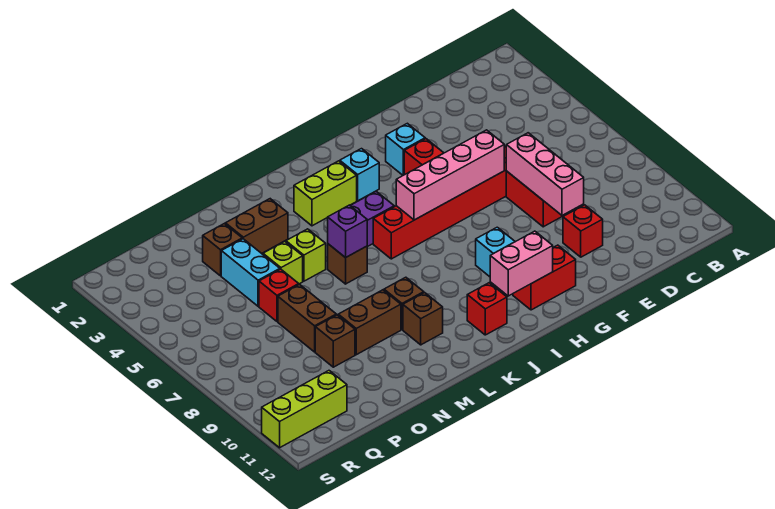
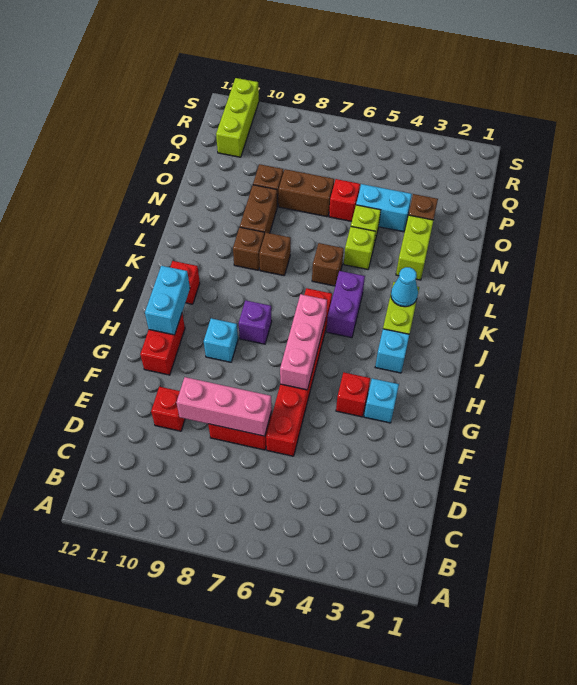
pink 1x4 brick [396,130,504,220] -> pink 1x3 brick [280,294,327,390]
pink 1x2 brick [490,231,553,296] -> cyan 1x2 brick [145,266,190,335]
none -> cyan 1x1 cone [391,267,418,307]
purple 1x1 brick [328,205,367,258] -> purple 1x1 brick moved to [239,300,272,344]
brown 1x1 brick [403,293,443,345] -> brown 1x1 brick moved to [259,233,291,276]
brown 1x2 brick [225,199,288,253] -> lime 1x2 brick [396,215,433,280]

